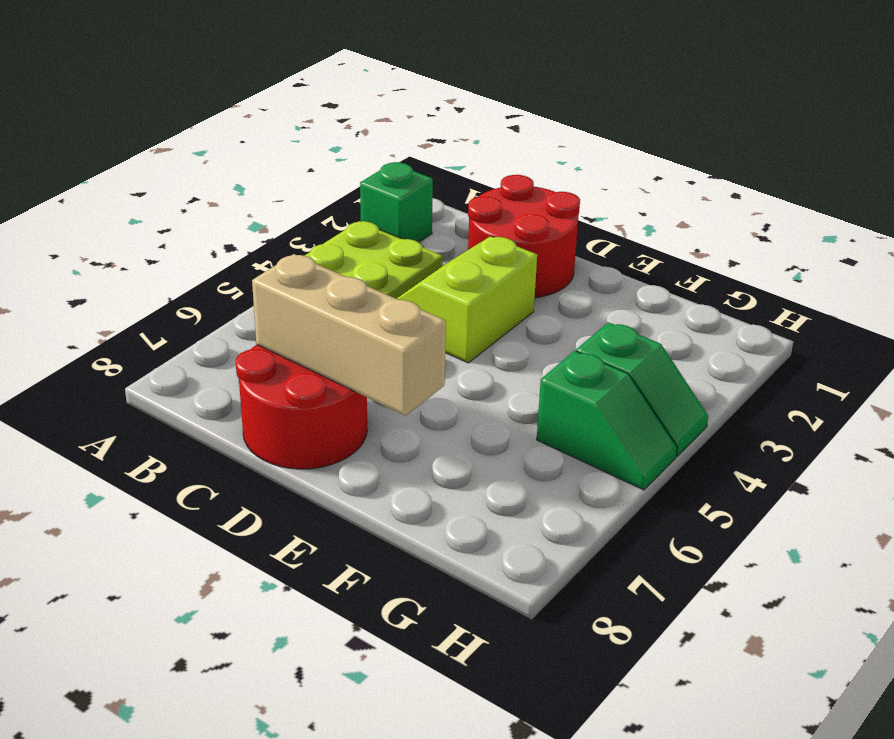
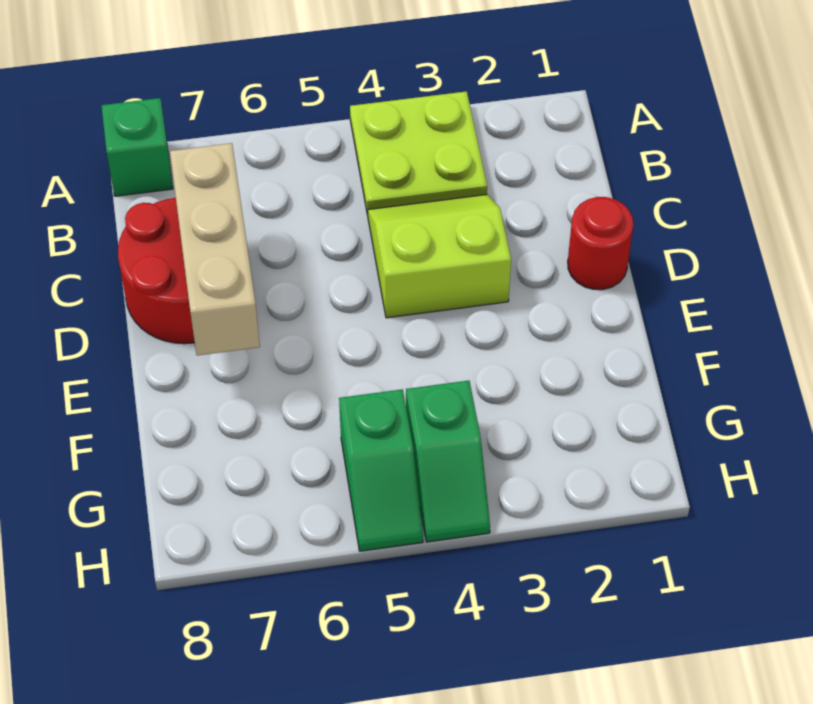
green 1x1 brick [360,162,433,242] -> green 1x1 brick moved to [101,98,173,196]
red 2x2 round brick [468,175,580,298] -> red 1x1 round brick [568,197,633,290]

